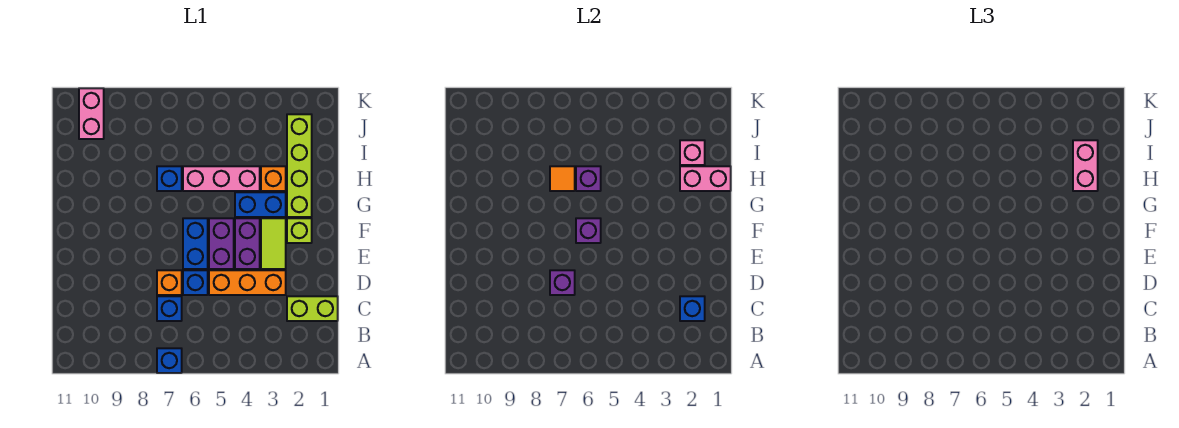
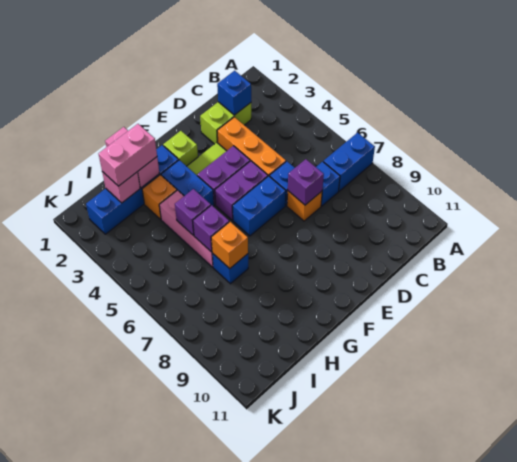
blue 1x1 brick [157,348,182,373] -> blue 1x2 brick [323,133,375,191]
lime 1x2 brick [287,296,338,321] -> lime 1x2 brick turned to [200,102,251,144]
purple 1x1 brick [576,218,601,243] -> purple 1x1 brick moved to [175,189,211,236]
lime 1x4 brick [287,114,312,217] -> blue 1x4 brick [86,145,178,234]
orange 1x1 tile [550,166,575,191] -> orange 1x1 brick [211,222,248,269]
pink 1x2 brick [79,88,104,139] -> none

